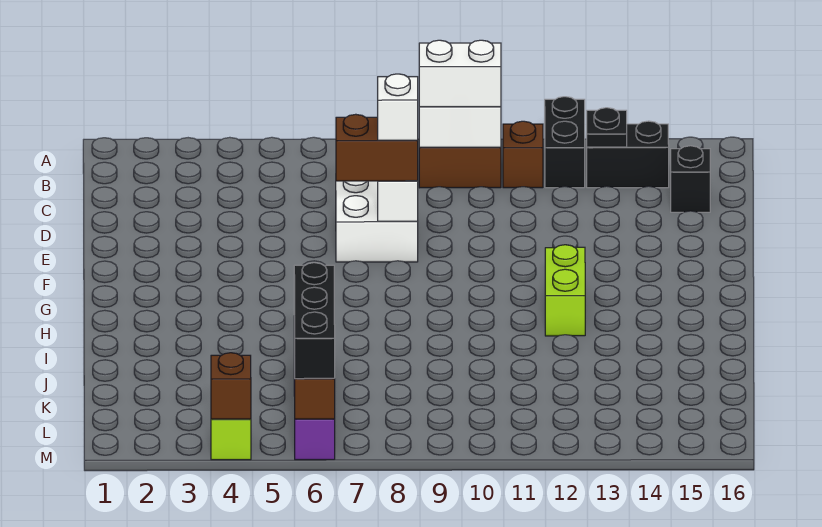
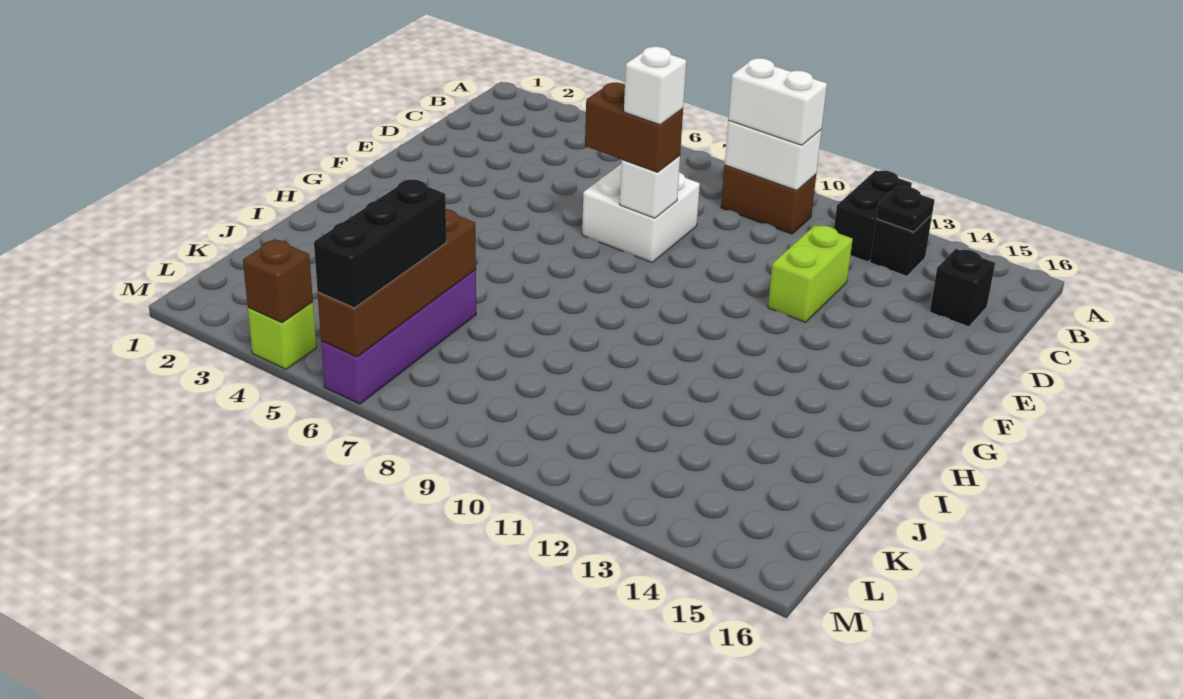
brown 1x1 brick [503,121,543,188] -> none
black 1x2 brick [587,121,669,188] -> black 1x1 brick [870,215,932,276]
lime 1x2 brick [545,245,585,336] -> lime 1x2 brick moved to [768,225,853,322]

